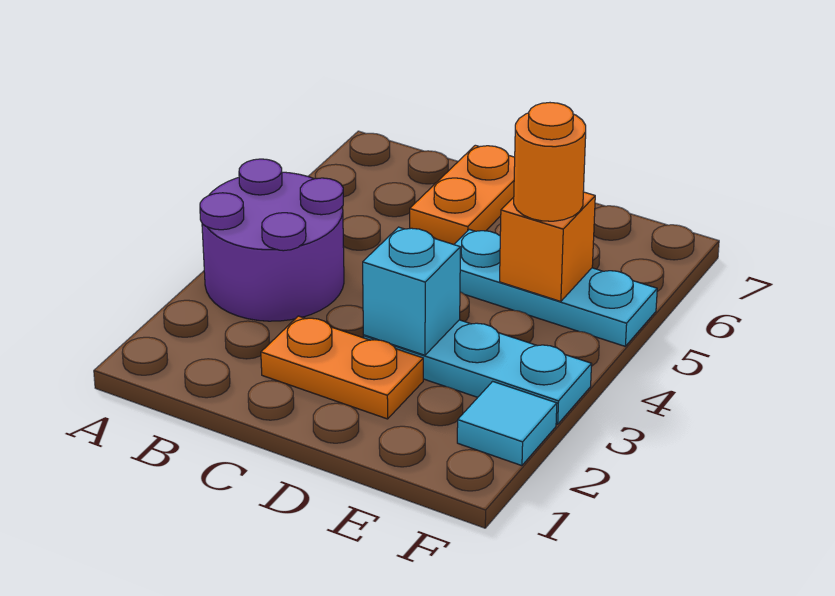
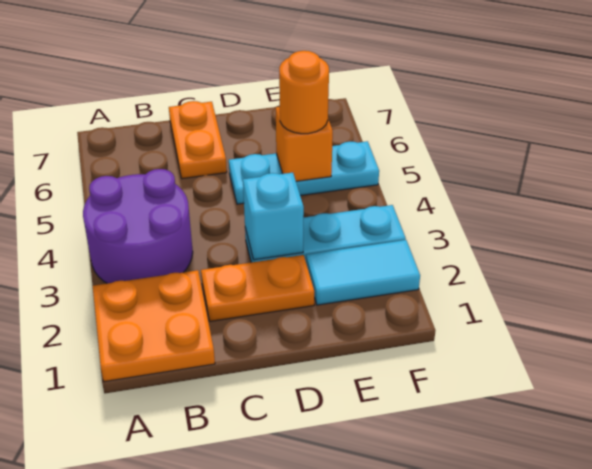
none -> orange 2x2 plate [93,270,215,382]
cyan 1x1 tile [457,381,557,466] -> cyan 1x2 tile [306,240,420,305]

